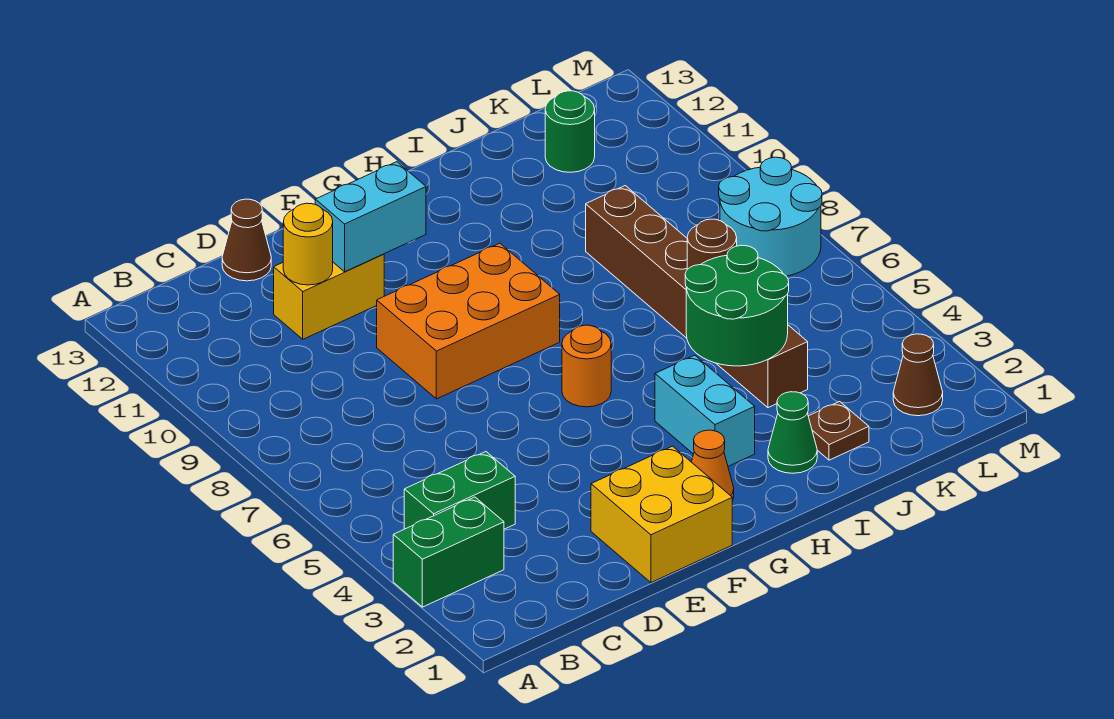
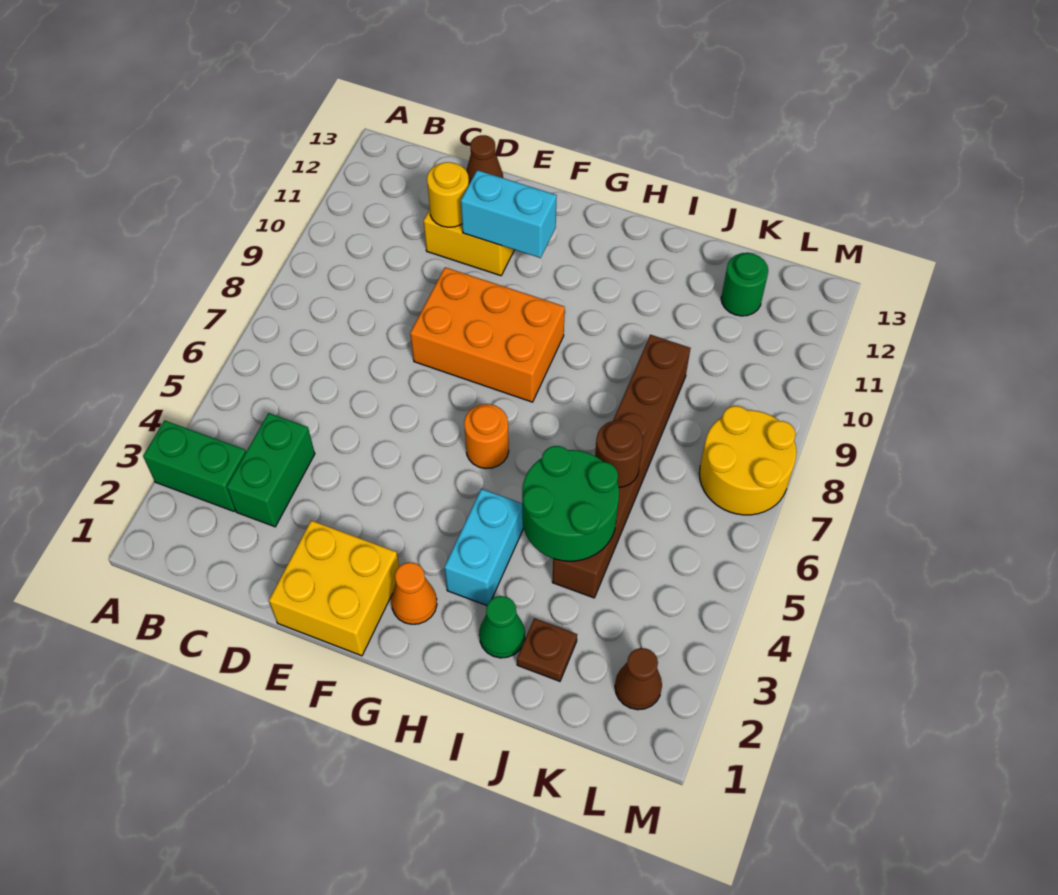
green 1x2 brick [404,452,515,529] -> green 1x2 brick turned to [227,413,315,527]
cyan 2x2 round brick [719,157,822,276] -> yellow 2x2 round brick [699,406,796,515]

